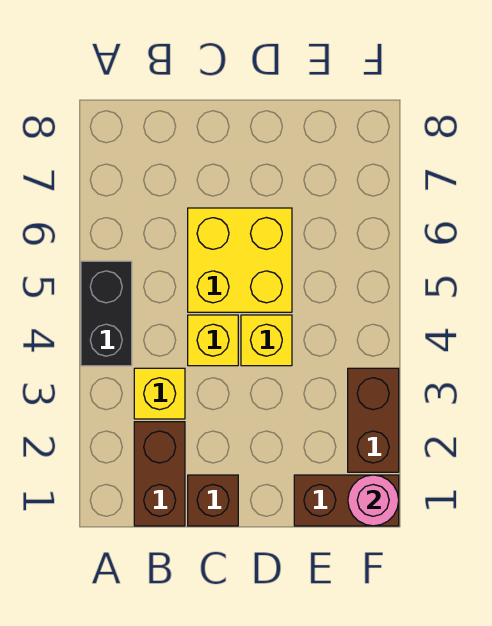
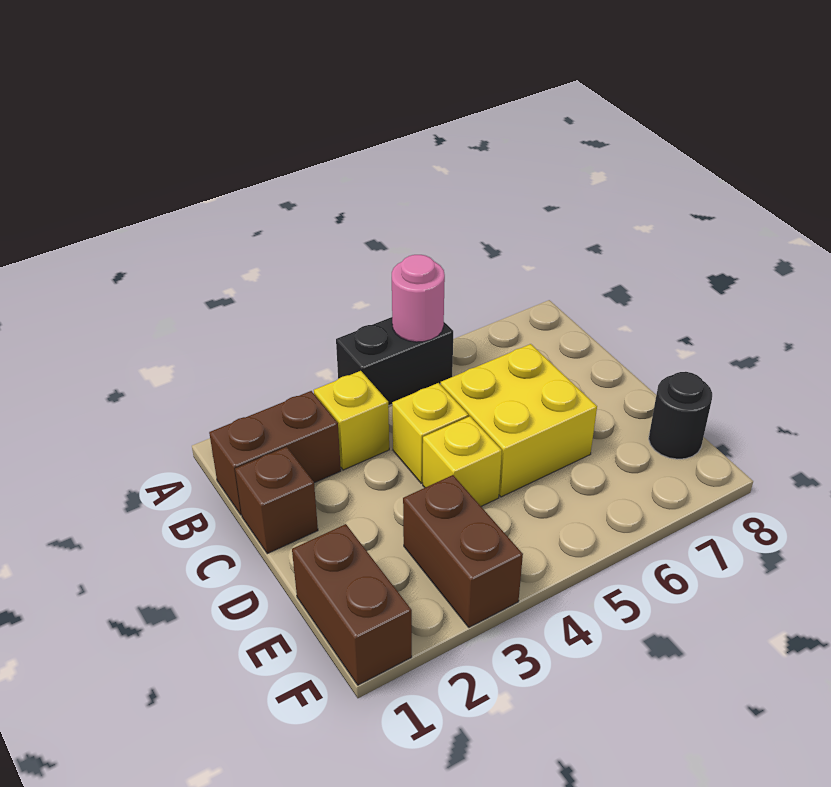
none -> black 1x1 round brick [649,372,712,459]
pink 1x1 round brick [348,475,399,526] -> pink 1x1 round brick moved to [392,255,445,342]
brown 1x2 brick [348,368,399,472] -> brown 1x2 brick turned to [403,475,523,627]

